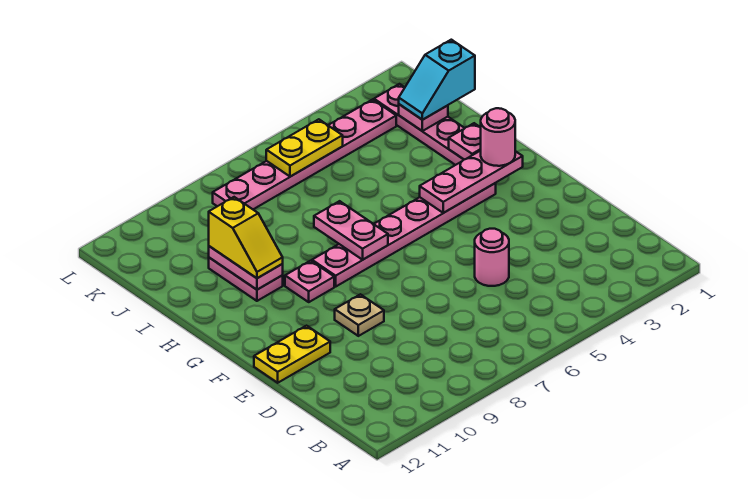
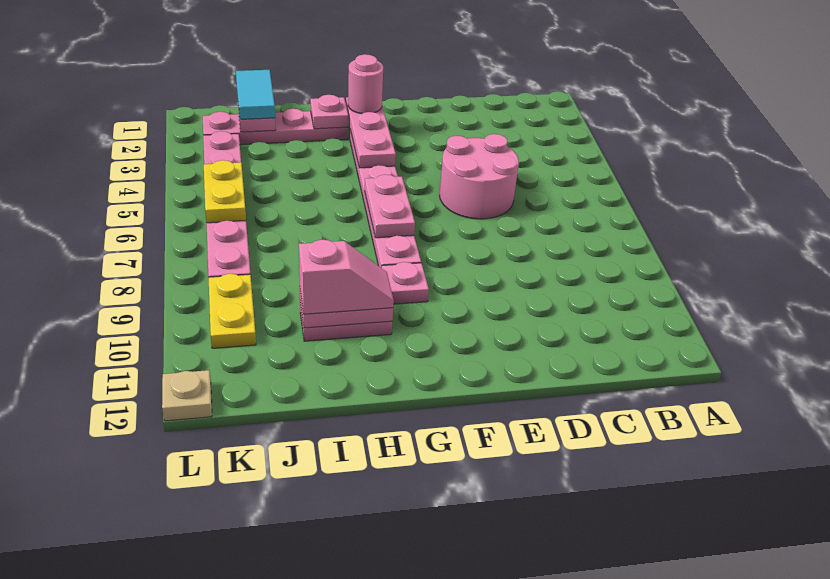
pink 1x1 round brick [475,229,509,286] -> pink 2x2 round brick [440,134,519,219]
tan 1x1 plate [335,294,384,336] -> tan 1x1 plate moved to [162,370,212,421]
yellow 1x2 plate [254,326,330,383] -> yellow 1x2 plate moved to [209,274,256,348]
pink 1x2 plate [314,201,388,260] -> pink 1x2 plate turned to [365,175,415,238]
yellow 1x2 slope [209,197,283,278] -> pink 1x2 slope [299,240,394,314]
cyan 1x2 slope [399,40,475,120] -> cyan 1x2 tile [236,70,275,119]

